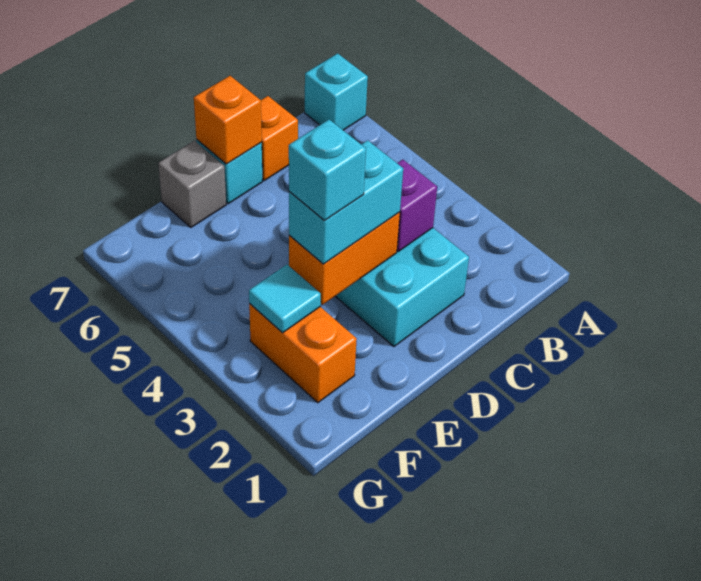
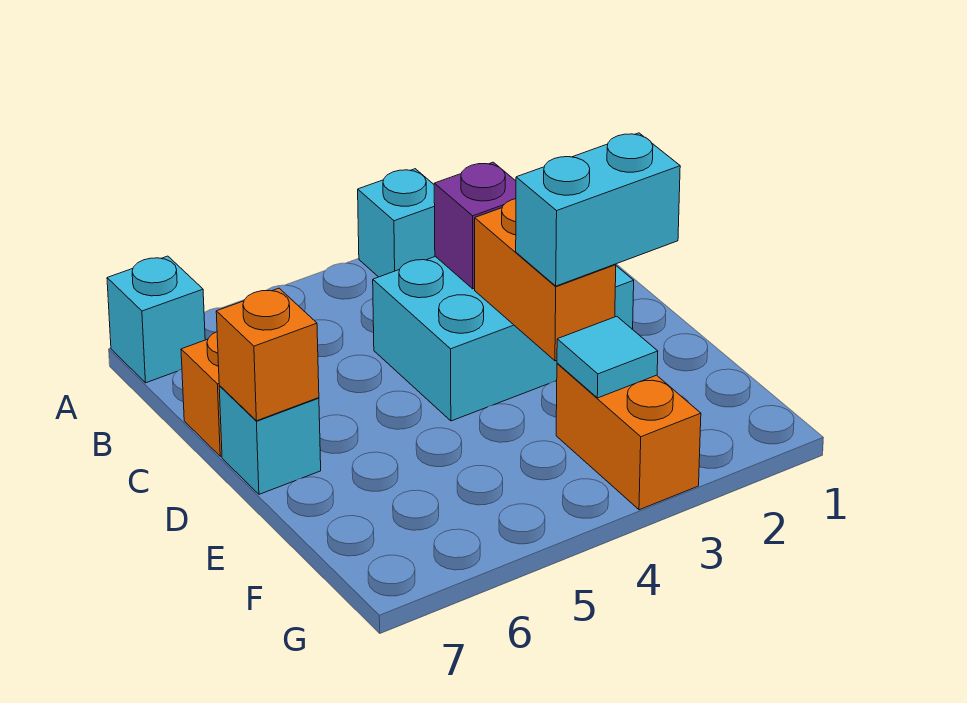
cyan 1x2 brick [289,140,403,264] -> cyan 1x2 brick turned to [516,133,680,286]
cyan 1x1 brick [289,119,366,220] -> cyan 1x1 brick moved to [358,169,435,277]
grey 1x1 brick [158,141,226,227] -> none
orange 1x2 brick [249,304,357,403] -> orange 1x2 brick turned to [556,363,701,510]

